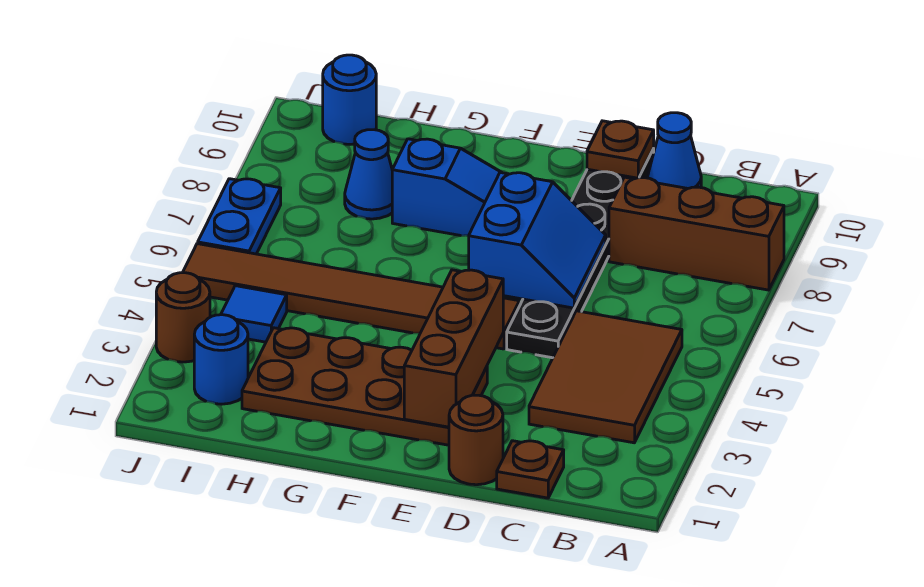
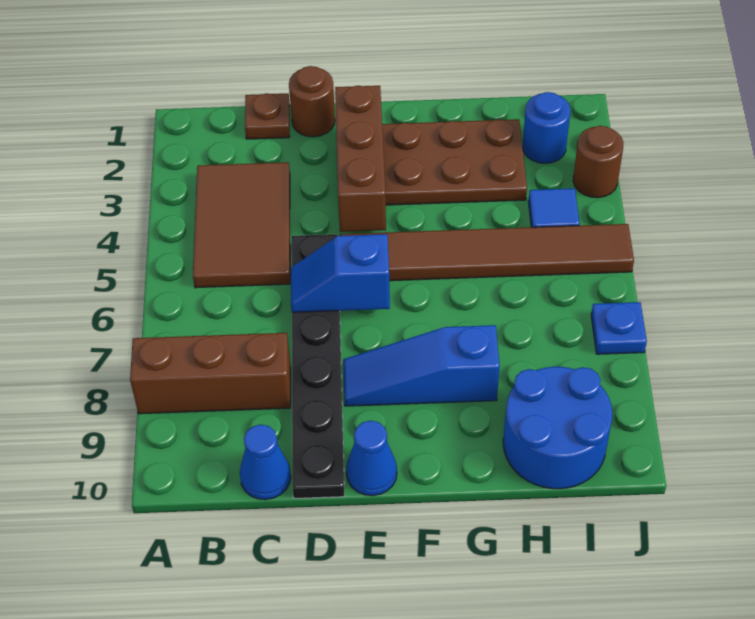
blue 2x2 slope [469,172,606,308] -> blue 1x2 slope [291,234,390,312]
brown 1x1 plate [587,121,654,178] -> none
blue 1x1 cone [345,130,392,219] -> blue 1x1 cone moved to [346,421,397,496]
blue 1x1 round brick [323,55,376,144] -> blue 2x2 round brick [503,367,612,489]
blue 1x2 plate [198,179,281,254] -> blue 1x1 plate [591,302,647,354]

